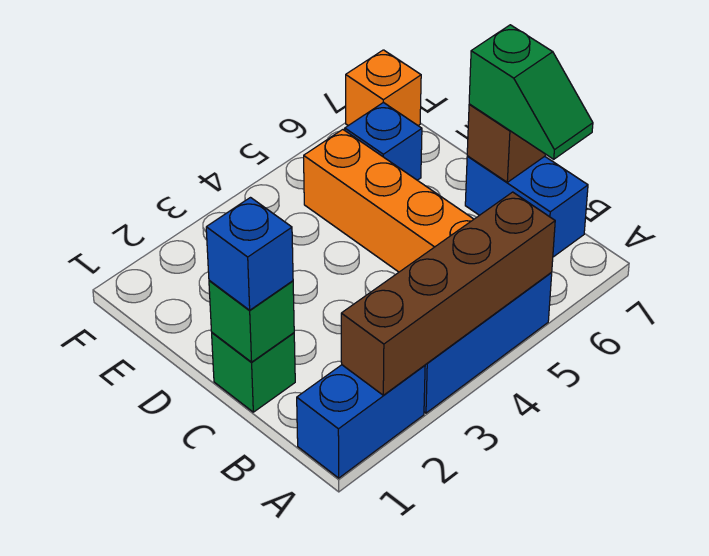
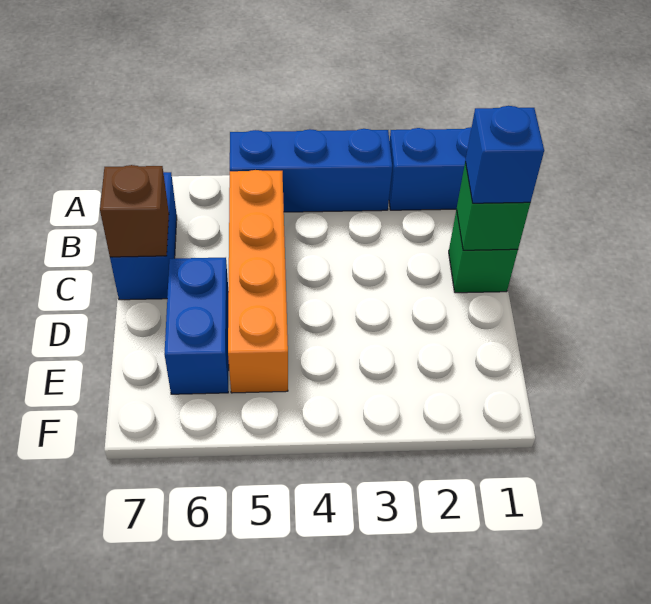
brown 1x4 brick [341,192,555,395] -> none
green 1x2 slope [469,25,593,159] -> none
blue 1x1 brick [345,102,422,180] -> blue 1x2 brick [164,258,229,394]
orange 1x1 brick [346,50,421,126] -> none

